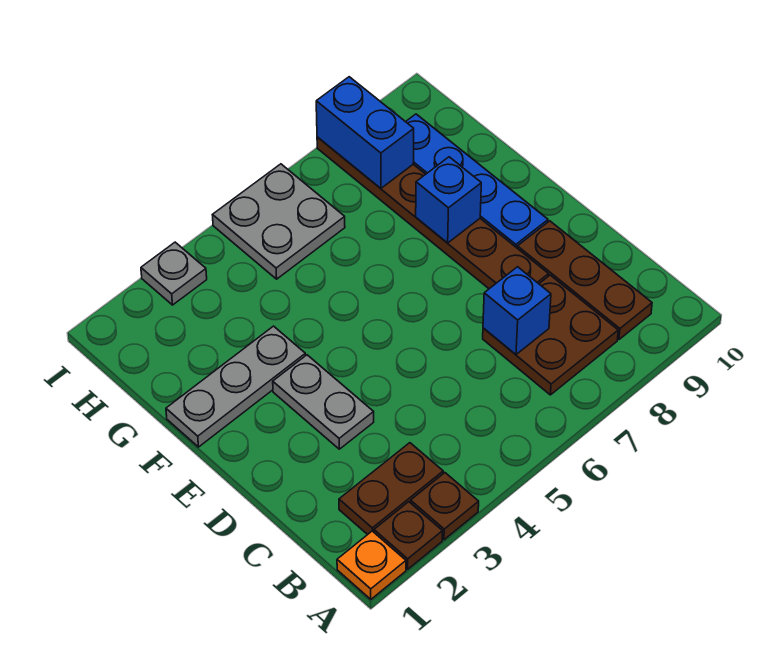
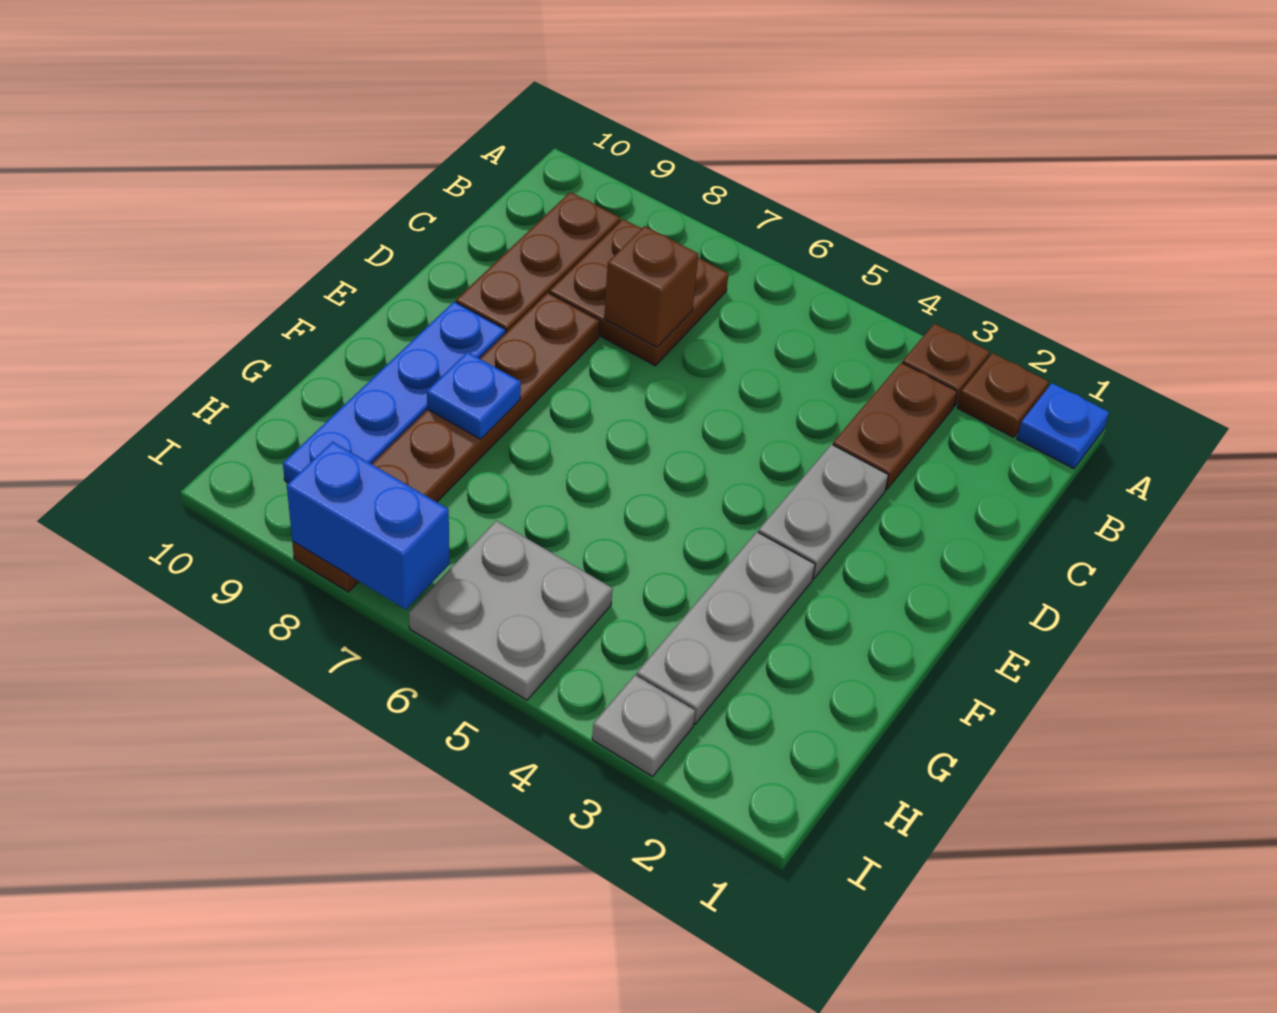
orange 1x1 plate [337,531,406,599] -> blue 1x1 plate [1017,383,1109,469]
brown 1x2 plate [339,443,443,535] -> brown 1x2 plate turned to [833,363,957,490]
blue 1x1 brick [483,267,551,354] -> brown 1x1 brick [604,226,698,347]
grey 1x3 plate [166,326,306,447] -> grey 1x3 plate turned to [637,532,815,724]
blue 1x1 brick [416,157,481,243] -> blue 1x1 plate [427,352,521,439]
blue 1x2 brick [316,77,414,188] -> blue 1x2 brick turned to [287,442,449,609]

